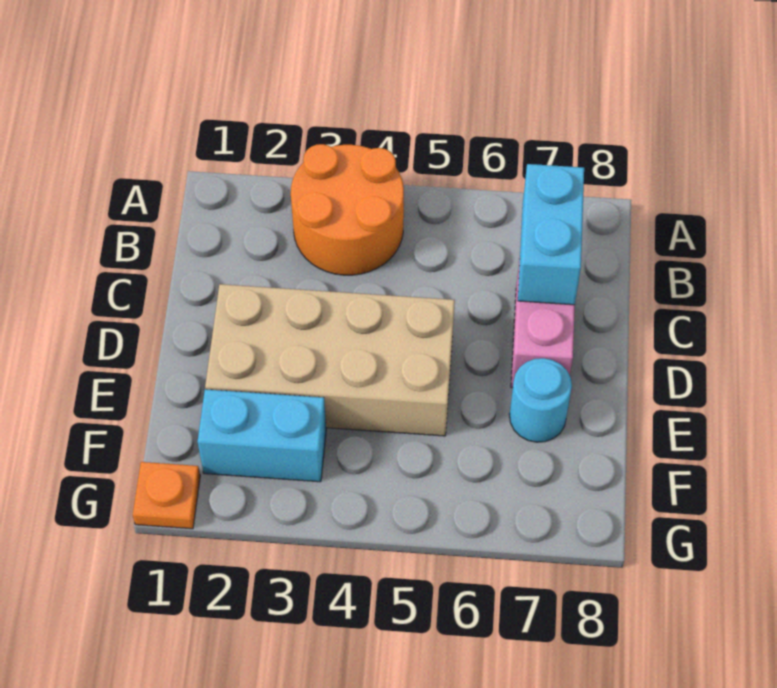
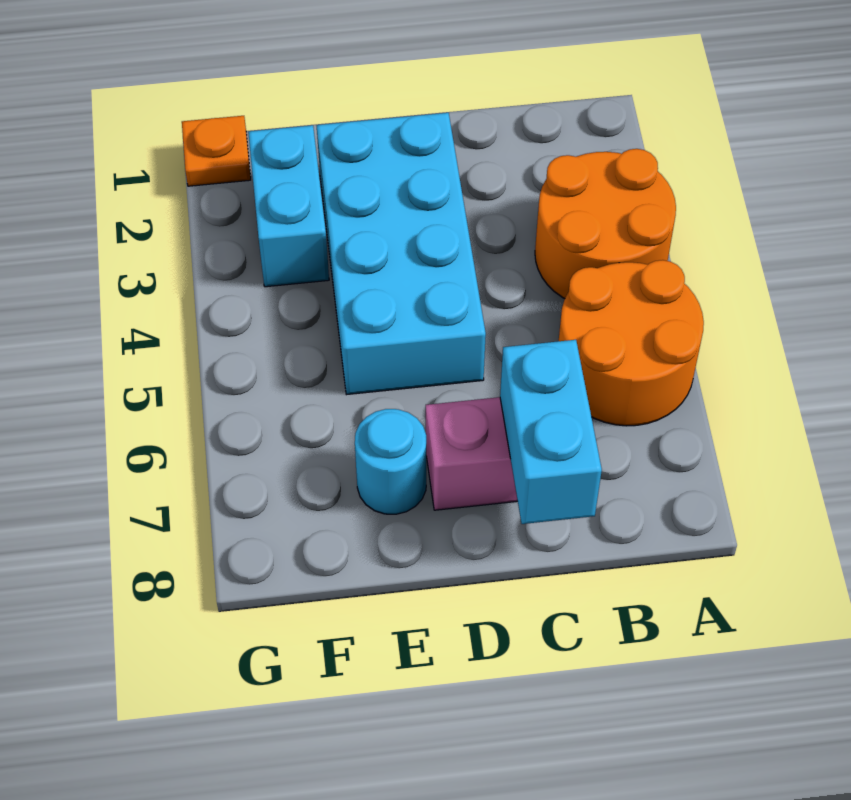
none -> orange 2x2 round brick [559,260,704,426]
cyan 1x2 brick [518,164,584,305] -> cyan 1x2 brick turned to [500,340,602,524]
tan 2x4 brick [205,284,455,436] -> cyan 2x4 brick [317,113,486,395]

